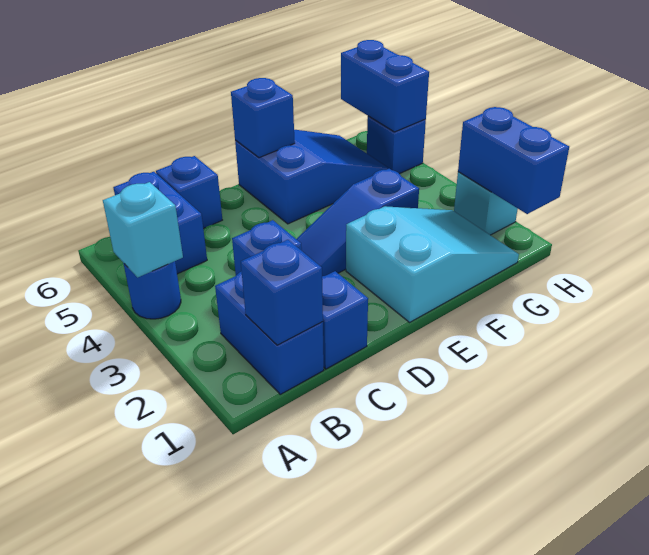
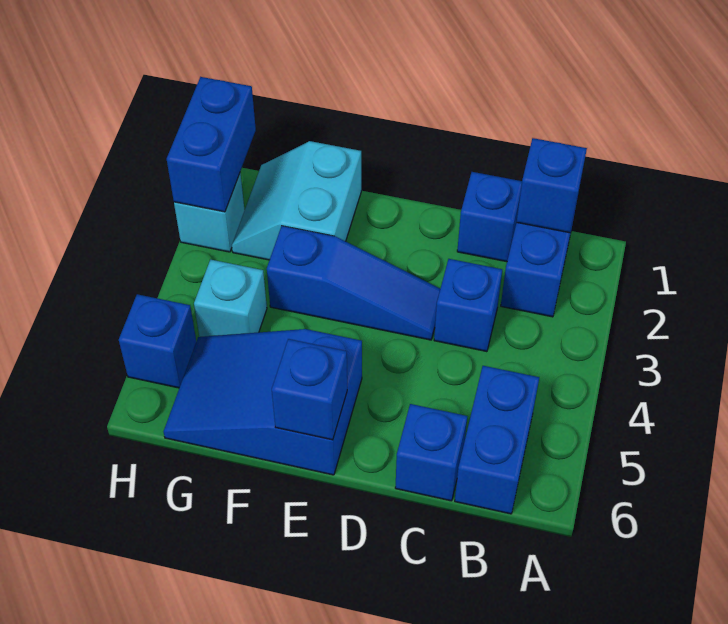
blue 1x1 round brick [123,261,181,319] -> none
cyan 1x1 brick [103,182,183,278] -> cyan 1x1 brick moved to [194,260,267,337]
cyan 2x3 slope [346,206,519,322] -> cyan 2x2 slope [232,141,361,260]
blue 1x2 brick [341,40,429,132] -> none

